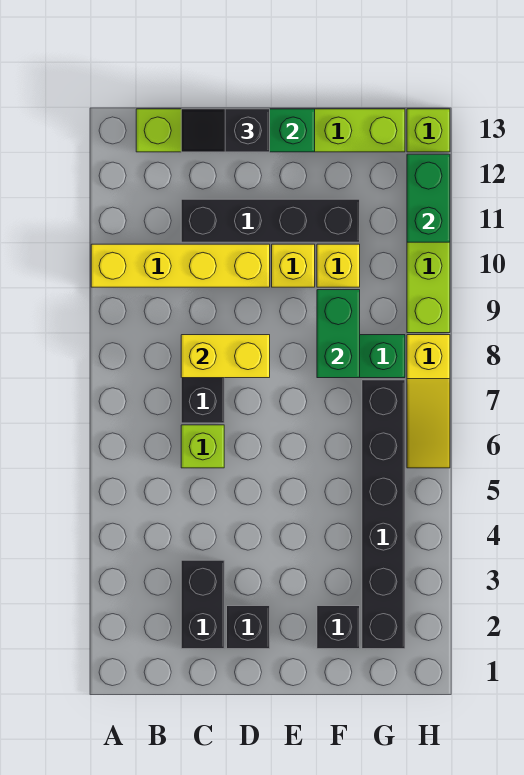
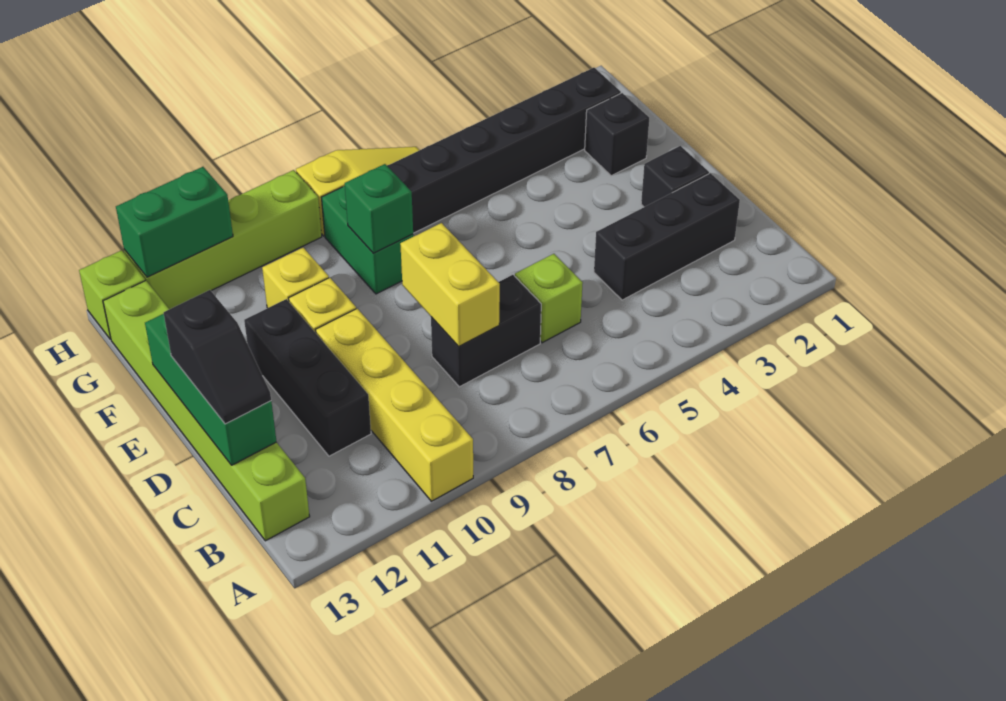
black 1x2 brick [181,560,224,649] -> black 1x3 brick [594,173,740,300]
black 1x4 brick [181,199,360,242] -> black 1x3 brick [244,299,371,456]
green 1x2 brick [317,290,360,378] -> green 1x1 brick [345,164,413,253]

